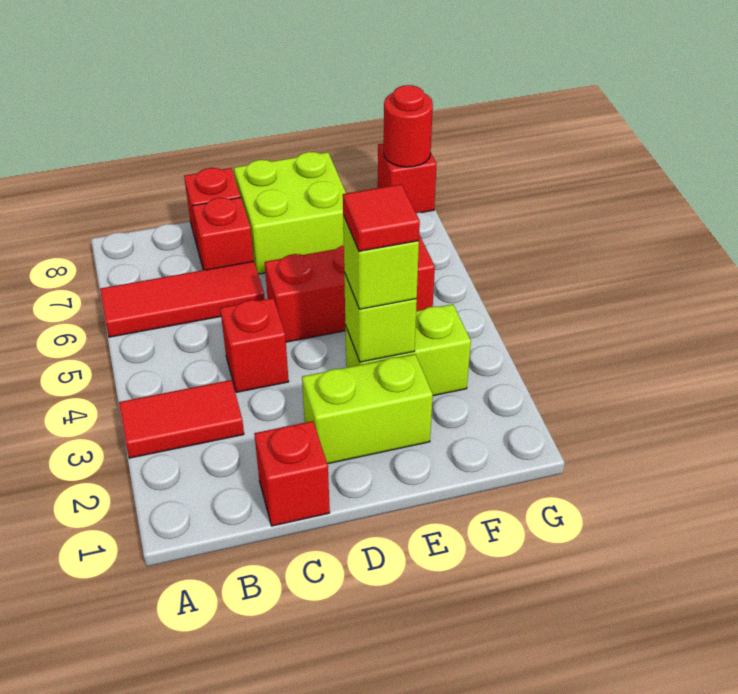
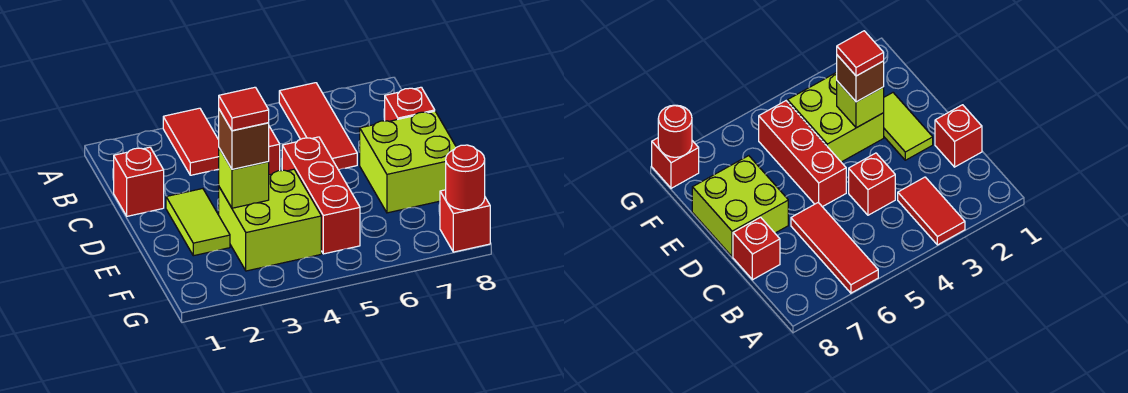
red 1x1 brick [192,197,254,270] -> none
lime 1x2 brick [302,354,433,464] -> lime 1x2 tile [166,189,230,256]
lime 1x2 brick [345,304,471,396] -> lime 2x2 brick [219,169,321,271]
lime 1x1 brick [343,215,419,309] -> brown 1x1 brick [219,109,269,169]

